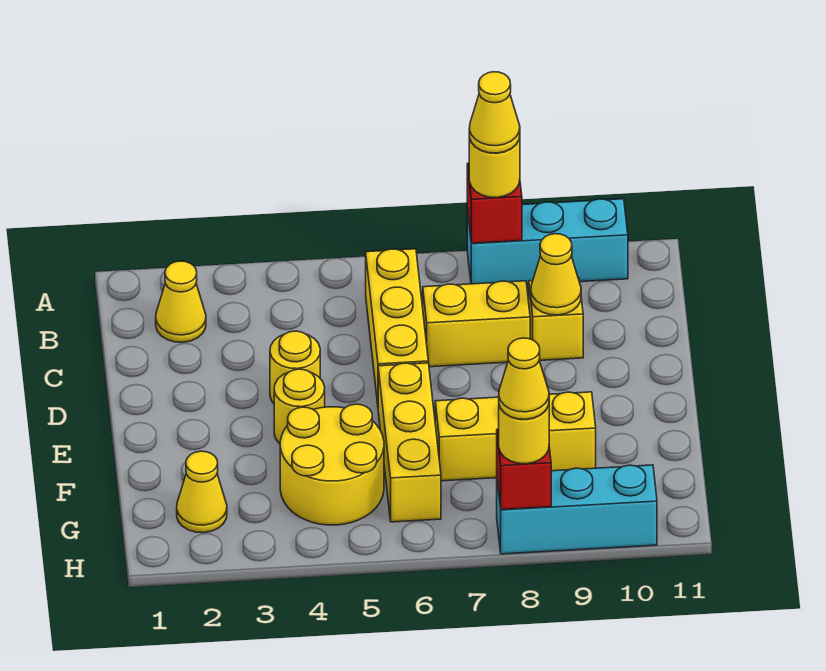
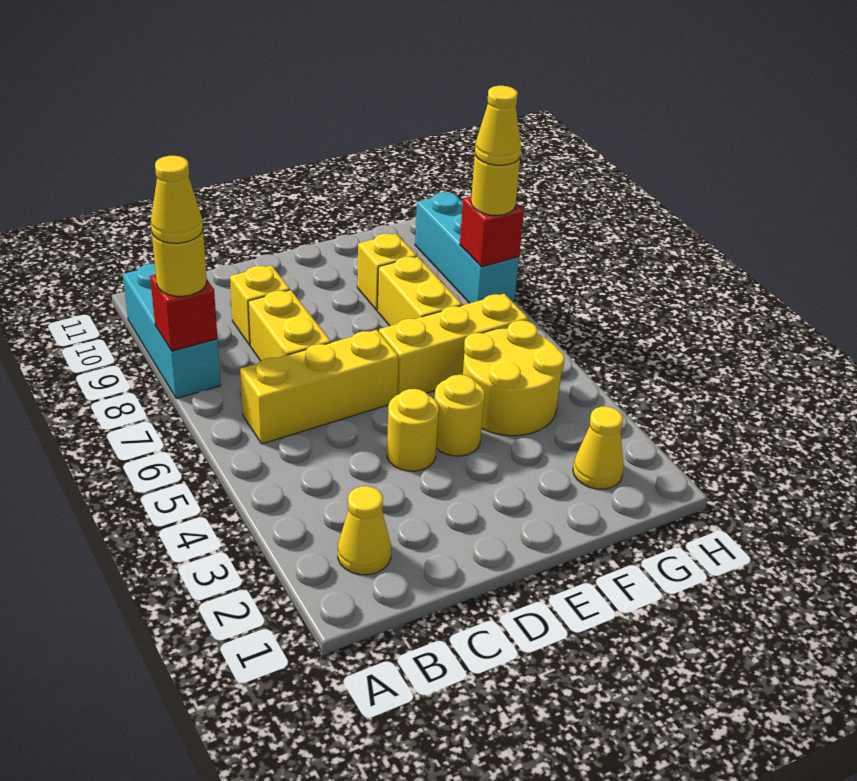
yellow 1x1 cone [531,234,581,315] -> none

